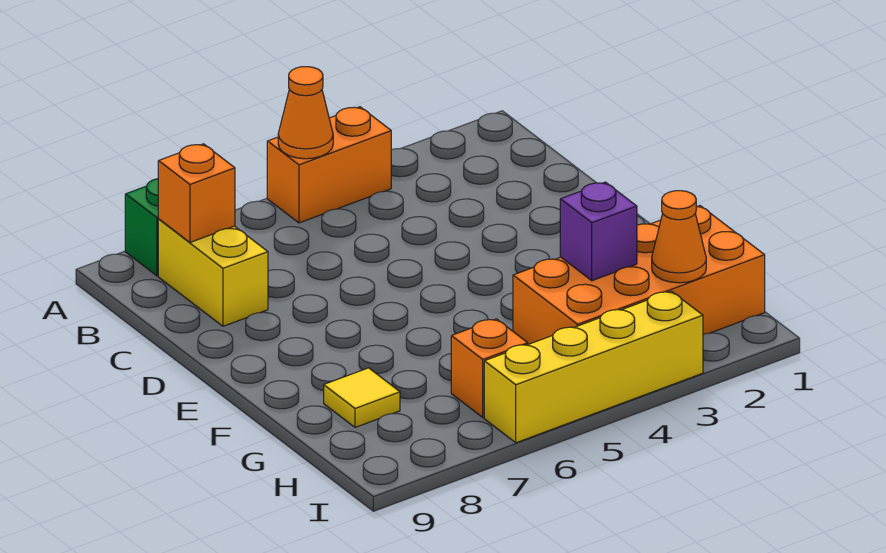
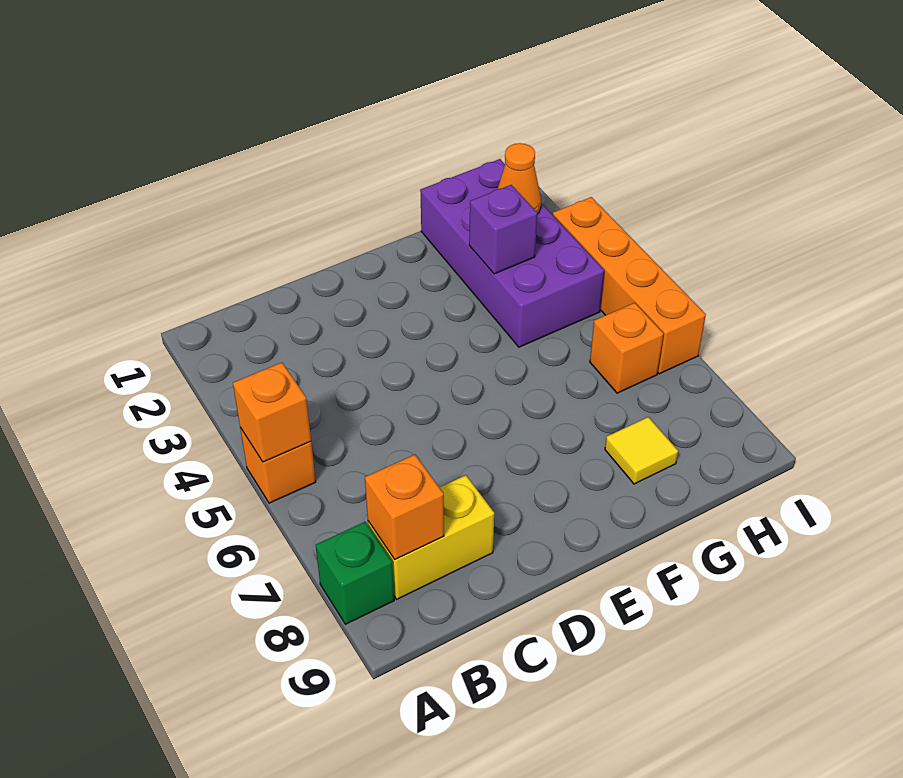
orange 1x2 brick [267,107,391,223] -> orange 1x1 brick [240,428,316,503]
orange 1x1 cone [278,67,333,159] -> orange 1x1 brick [233,363,311,462]
orange 2x4 brick [513,206,765,344] -> purple 2x4 brick [420,159,604,347]
yellow 1x4 brick [484,291,703,443] -> orange 1x4 brick [553,197,706,374]

